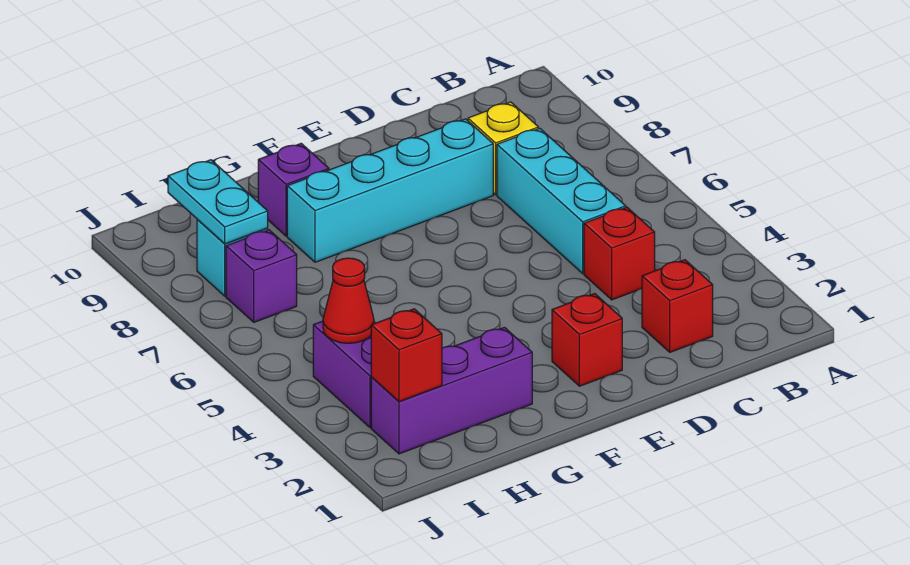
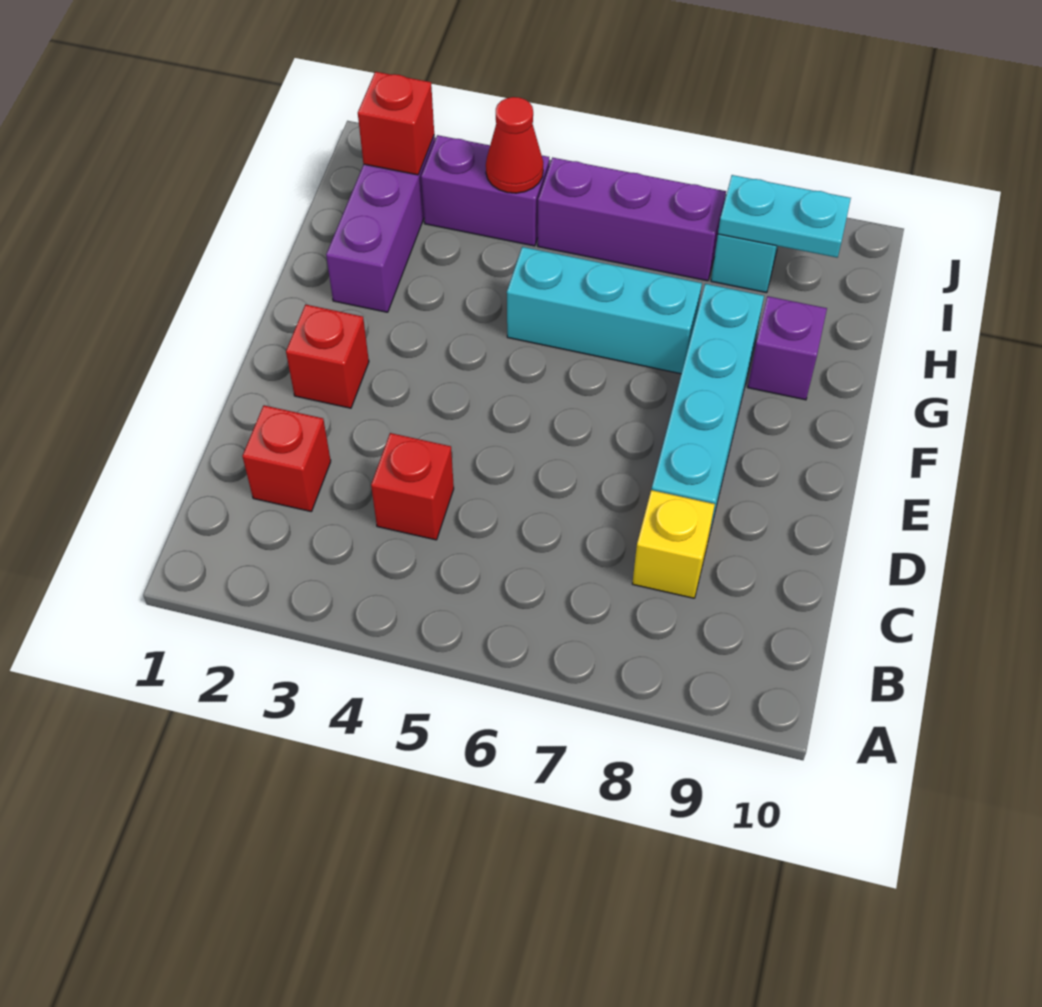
cyan 1x3 brick [497,128,626,273] -> cyan 1x3 brick moved to [507,247,702,374]
purple 1x1 brick [226,230,297,322] -> purple 1x3 brick [538,158,726,281]

